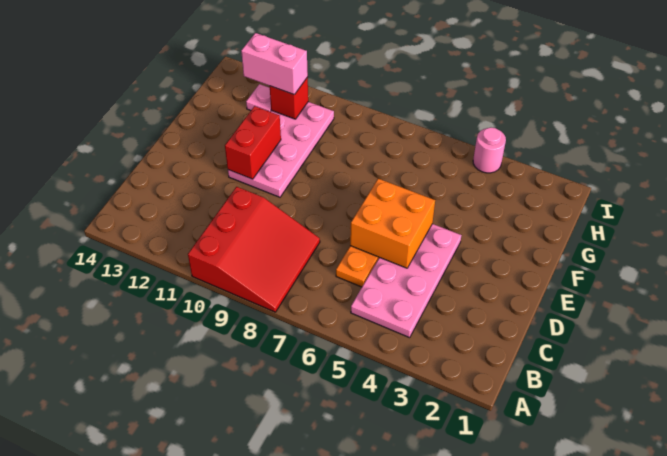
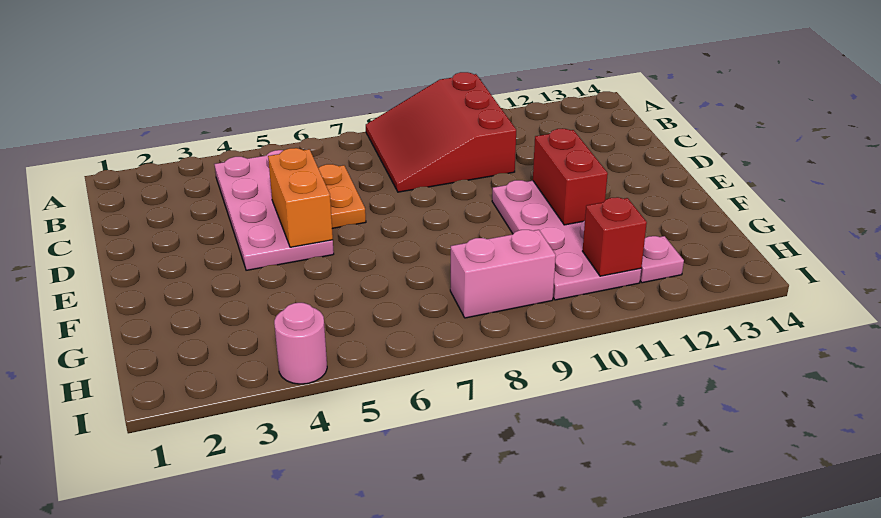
orange 2x2 brick [350,179,435,268] -> orange 1x2 brick [268,148,333,247]
pink 1x2 brick [241,33,308,95] -> pink 1x2 brick moved to [450,230,556,318]

